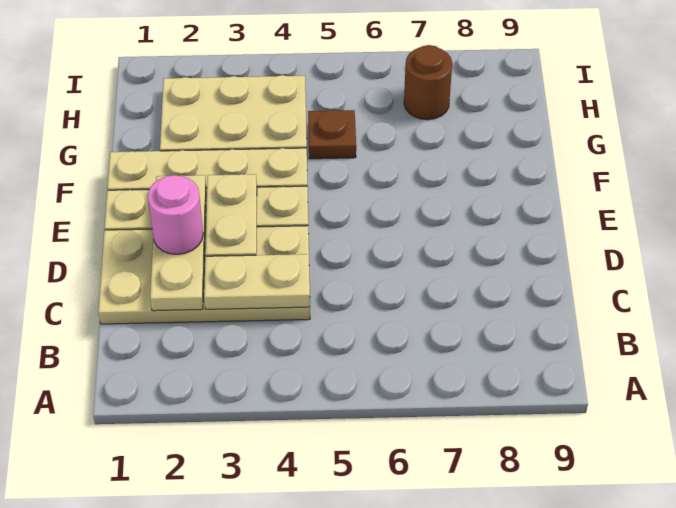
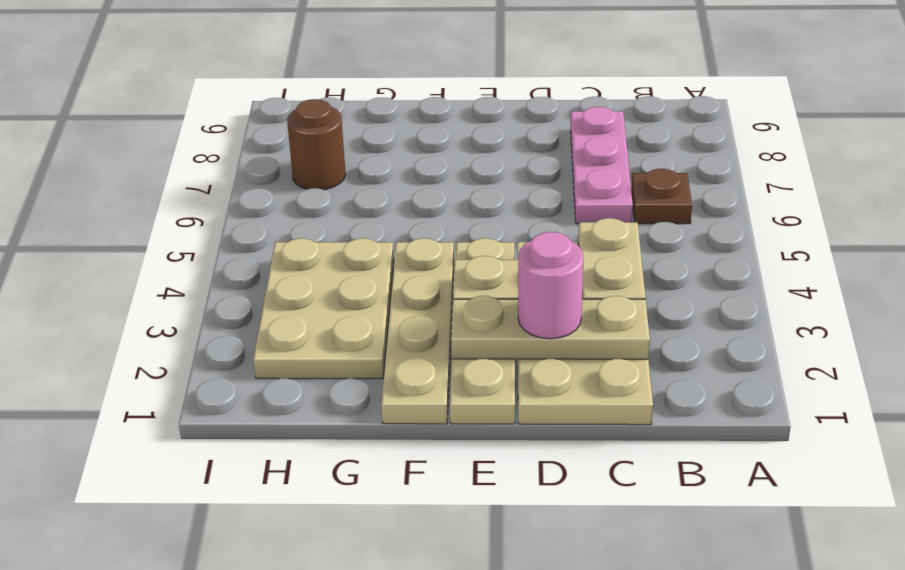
none -> pink 1x3 plate [571,107,633,224]
brown 1x1 plate [308,110,356,159] -> brown 1x1 plate moved to [631,169,692,224]

